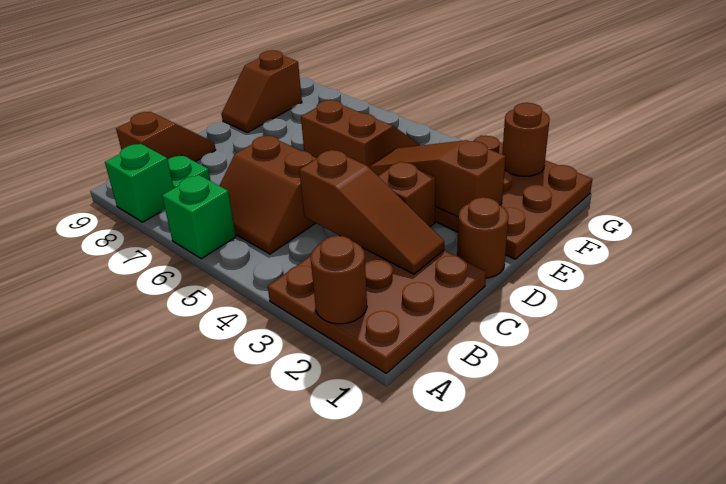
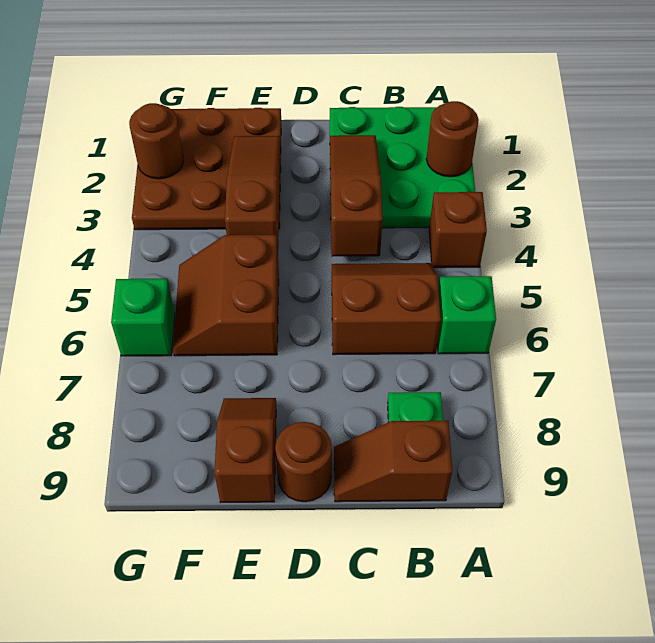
brown 3x3 plate [268,235,486,373] -> green 3x3 plate [330,107,475,228]
green 1x1 brick [105,144,174,222] -> green 1x1 brick moved to [111,279,175,356]
brown 2x2 slope [219,136,317,254] -> brown 2x2 slope turned to [332,263,441,355]
brown 1x1 round brick [457,197,509,278] -> brown 1x1 round brick moved to [275,422,332,502]
brown 1x1 brick [378,162,436,227] -> brown 1x1 brick moved to [429,192,487,268]
brown 1x3 slope [368,140,506,217] -> brown 1x3 slope turned to [225,136,280,250]
brown 1x2 slope [222,50,302,133] -> brown 1x2 slope turned to [215,398,276,502]

